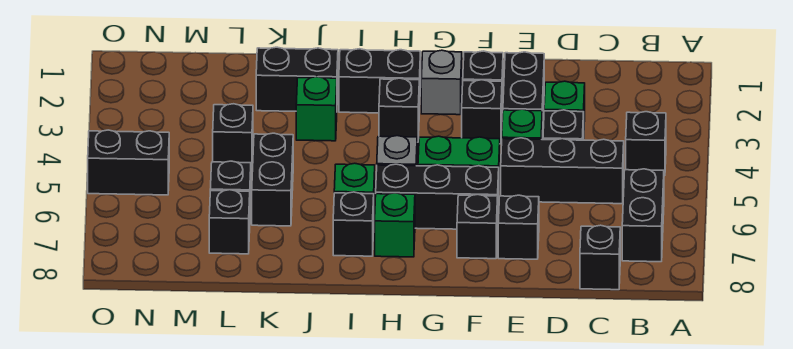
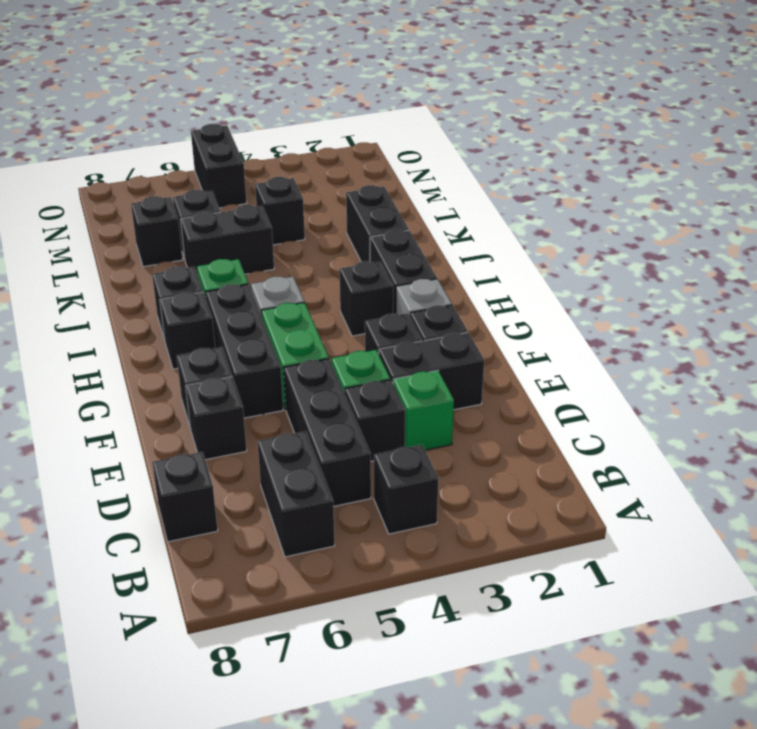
black 1x2 brick [622,169,664,262] -> black 1x2 brick turned to [257,431,335,557]
green 1x1 brick [375,193,415,257] -> black 1x1 brick [160,292,215,369]
green 1x1 brick [296,77,337,141] -> none

